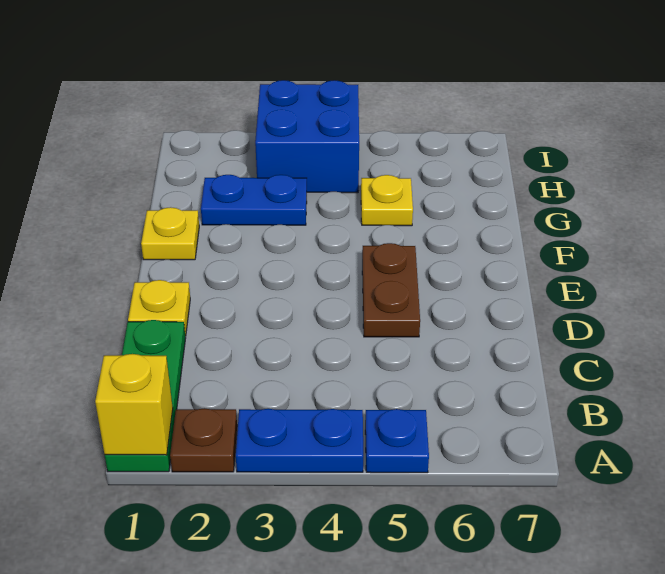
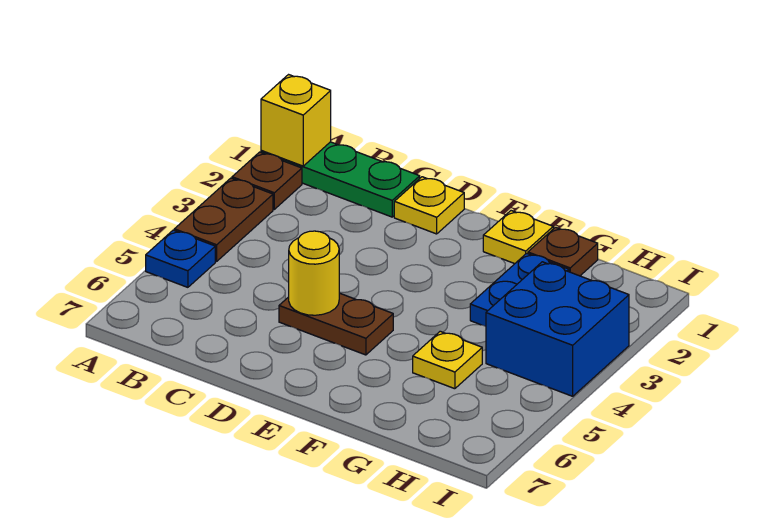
blue 1x2 plate [236,409,363,472] -> brown 1x2 plate [174,178,273,261]
none -> yellow 1x1 round brick [289,231,339,315]
none -> brown 1x1 plate [528,227,598,276]

